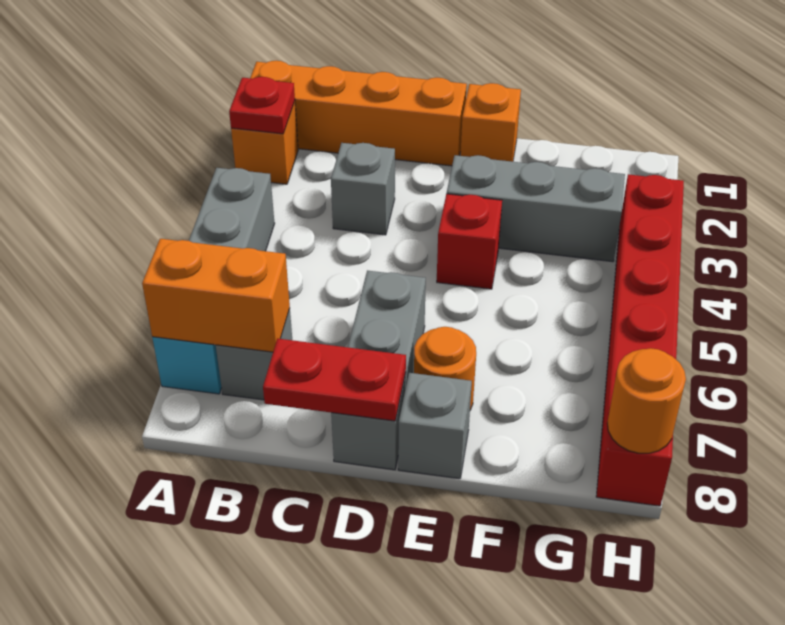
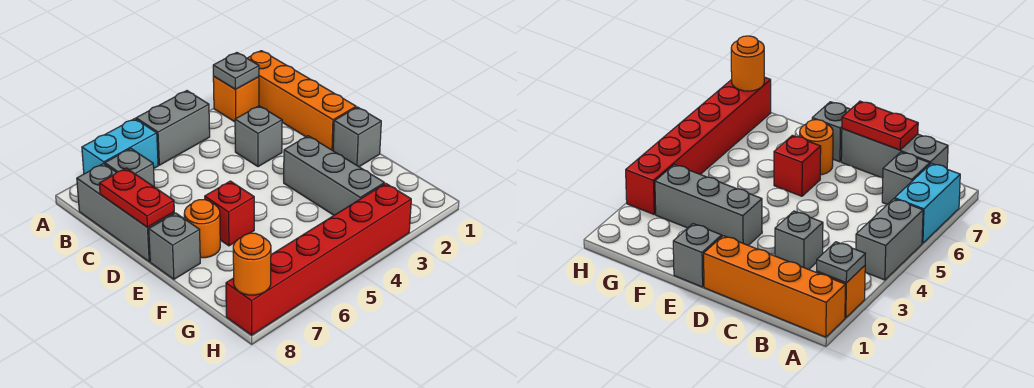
red 1x1 plate [229,77,295,134] -> grey 1x1 plate [213,53,259,89]
orange 1x2 brick [142,239,290,352] -> none
grey 1x3 brick [331,271,426,470] -> grey 1x3 brick turned to [77,163,174,262]
orange 1x1 brick [461,83,521,162] -> grey 1x1 brick [333,107,381,167]
red 1x1 brick [437,194,502,289] -> red 1x1 brick moved to [205,181,254,246]

